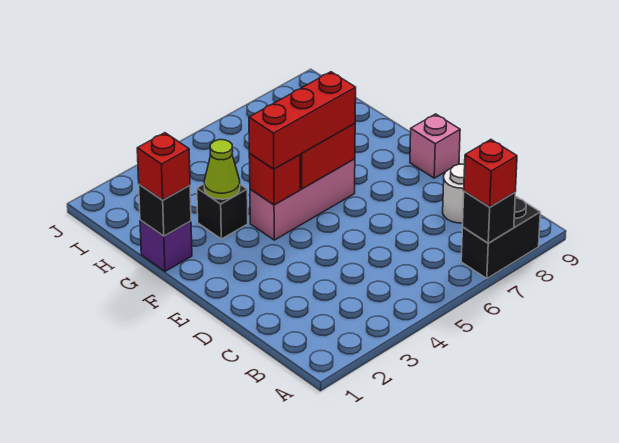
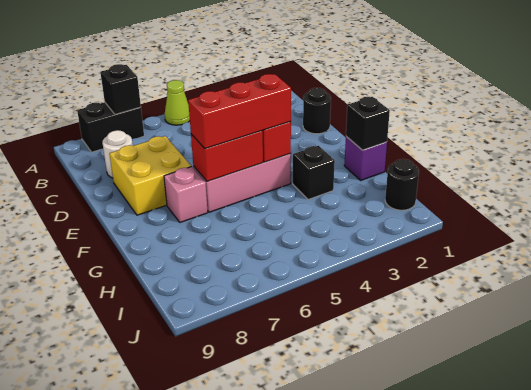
red 1x1 brick [464,140,517,207] -> none
none -> black 1x1 round brick [303,88,331,134]
none -> yellow 2x2 brick [109,136,191,215]
pink 1x1 brick [410,114,460,178] -> pink 1x1 brick moved to [164,167,208,222]
red 1x1 brick [137,133,190,200] -> none
lime 1x1 cone [204,140,240,199] -> lime 1x1 cone moved to [165,80,190,125]
none -> black 1x1 round brick [385,159,419,210]

